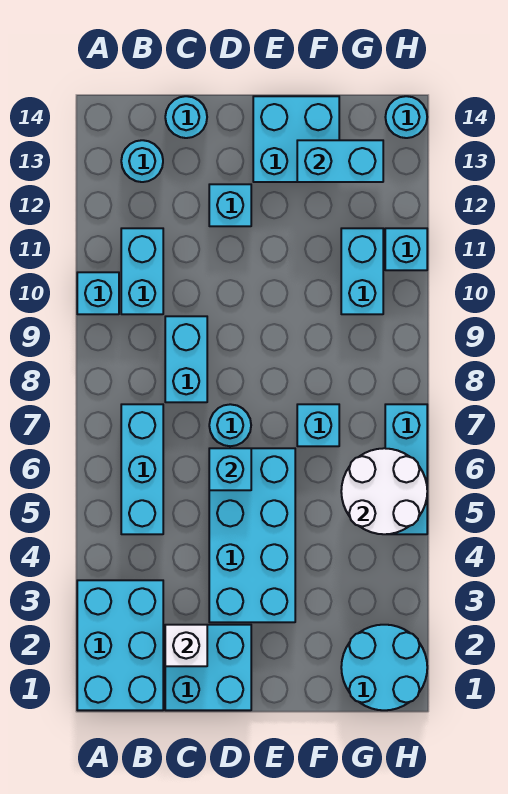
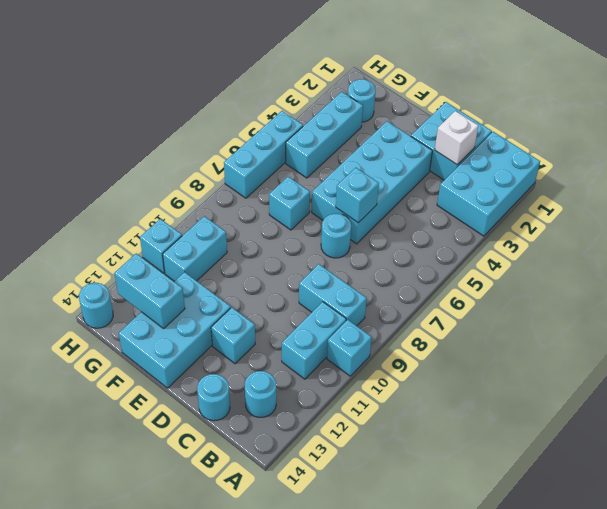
cyan 1x3 brick [121,404,163,534] -> cyan 1x3 brick moved to [286,92,363,178]
cyan 1x2 brick [165,316,207,402] -> cyan 1x2 brick turned to [299,264,367,326]
cyan 2x2 brick [253,96,339,182] -> cyan 2x3 brick [119,272,231,388]
cyan 2x2 round brick [341,625,427,710] -> cyan 1x1 round brick [348,79,376,122]
white 2x2 round brick [341,448,427,534] -> none

